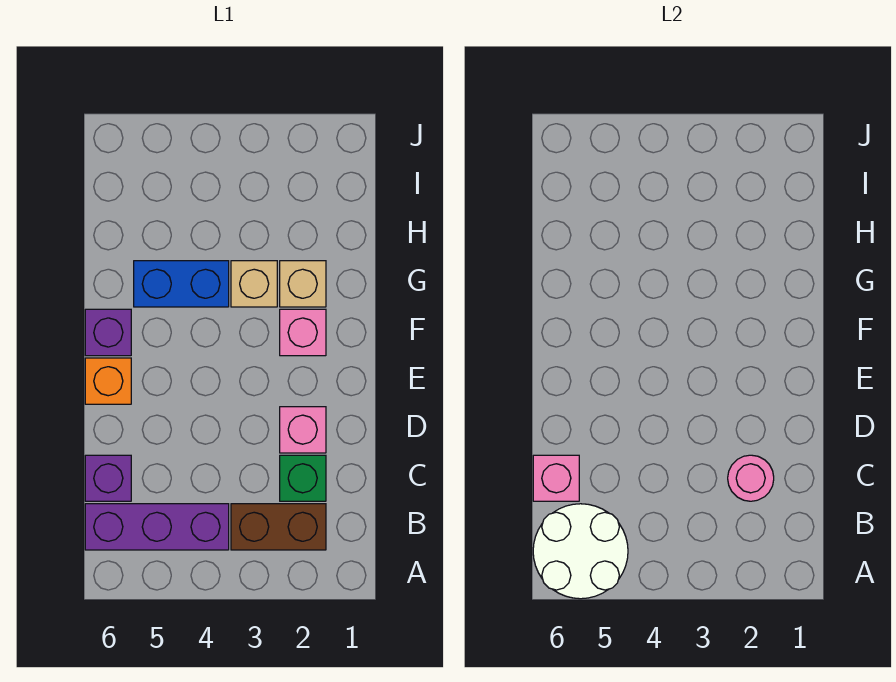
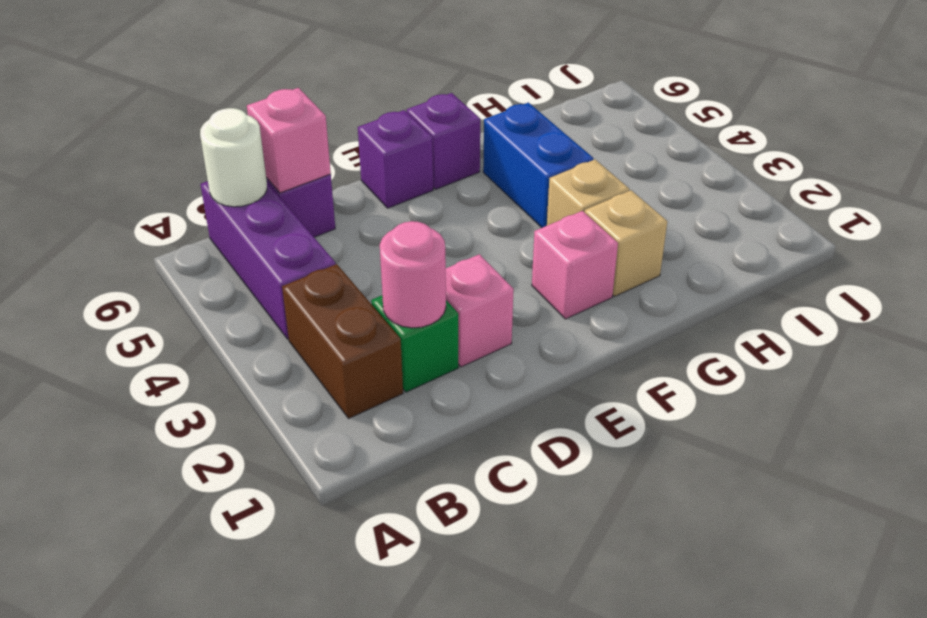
white 2x2 round brick [533,504,628,599] -> white 1x1 round brick [200,108,267,207]
orange 1x1 brick [85,358,131,404] -> purple 1x1 brick [358,110,433,208]

